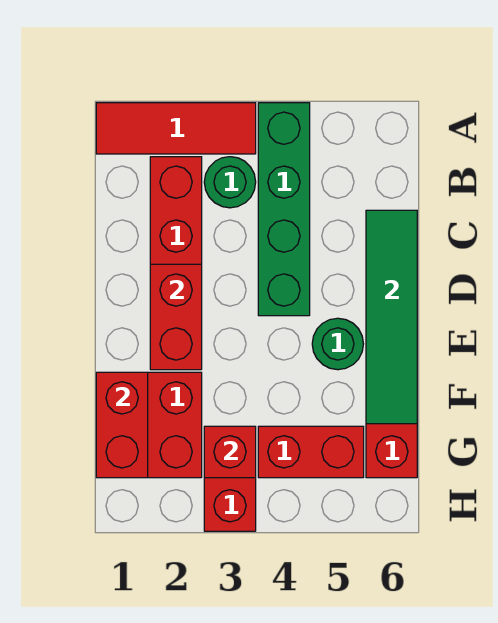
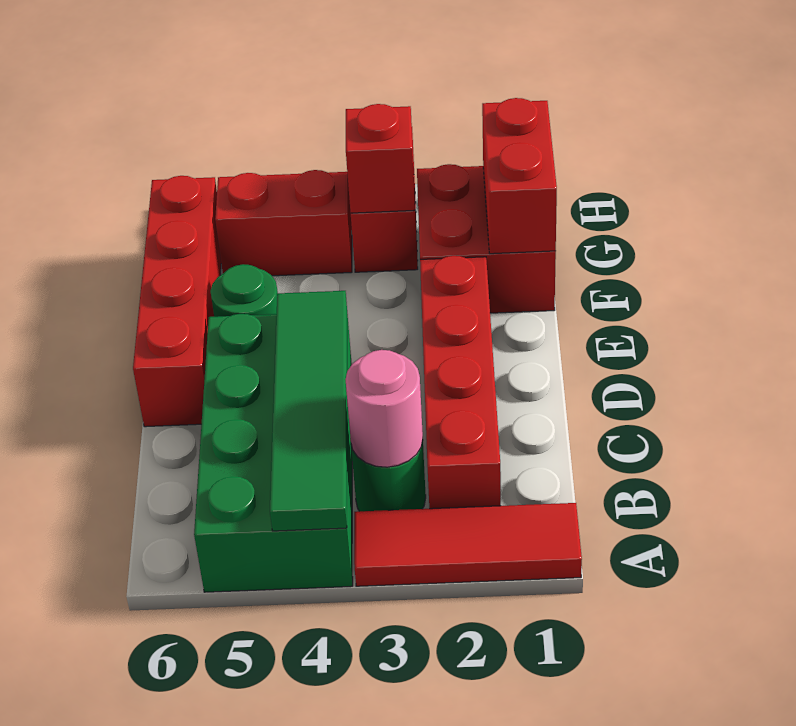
green 1x4 brick [258,103,310,316] -> green 2x4 brick [194,314,353,592]
none -> pink 1x1 round brick [345,350,423,467]
green 1x4 tile [366,210,417,424] -> green 1x4 tile moved to [270,291,347,531]
red 1x2 brick [150,264,202,370] -> none

